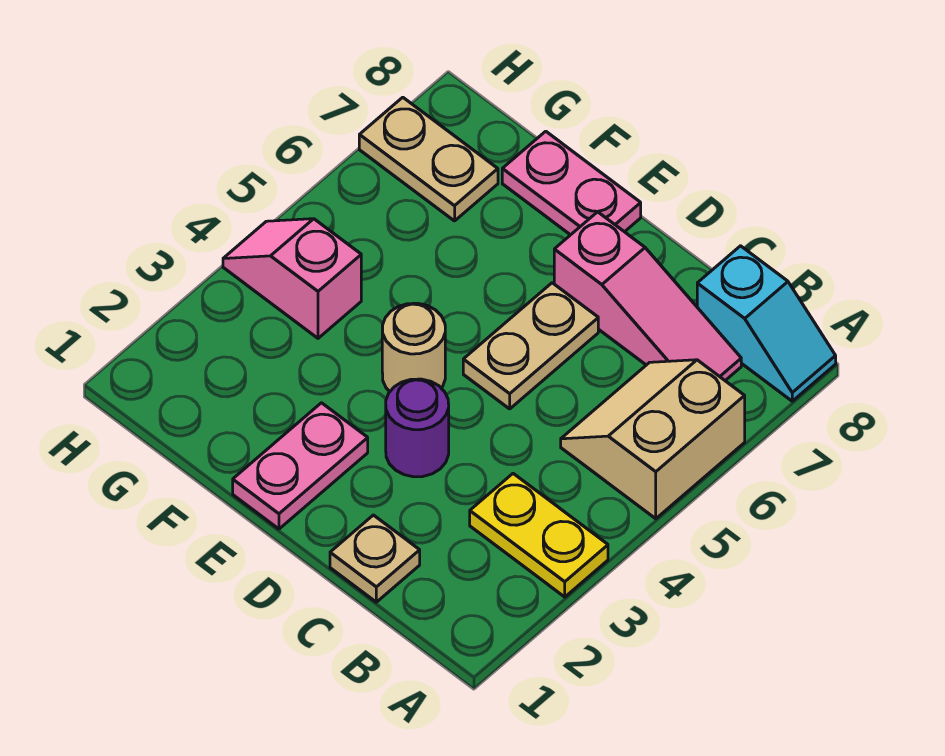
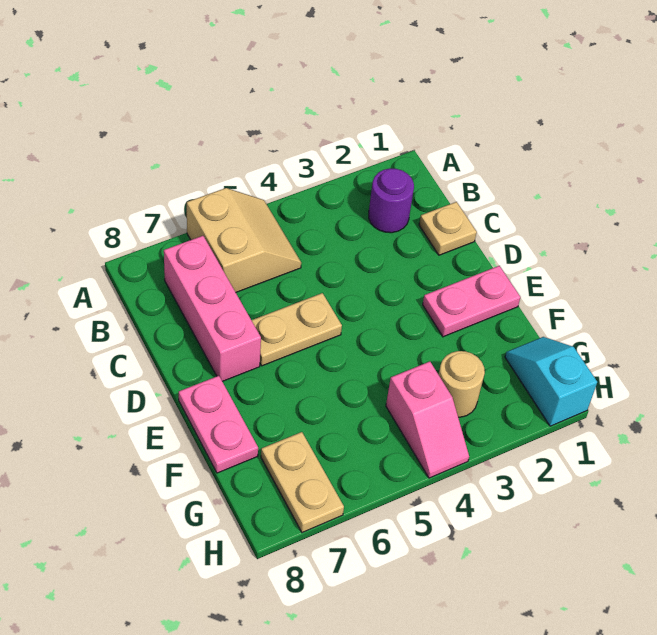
yellow 1x2 plate [470,474,608,597] -> none
tan 2x2 slope [561,360,745,519] -> tan 2x2 slope turned to [187,188,301,292]
cyan 1x2 slope [697,246,836,401] -> cyan 1x2 slope moved to [505,337,597,426]
pink 1x3 slope [554,212,741,380] -> pink 1x3 brick [164,236,261,381]
purple 1x1 round brick [386,379,449,477] -> purple 1x1 round brick moved to [369,168,414,233]
tan 1x1 round brick [382,303,445,392] -> tan 1x1 round brick moved to [438,351,485,417]

